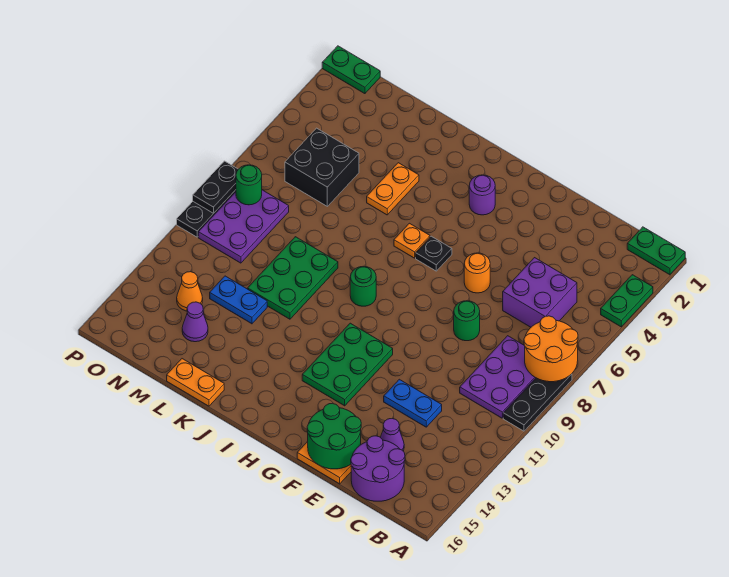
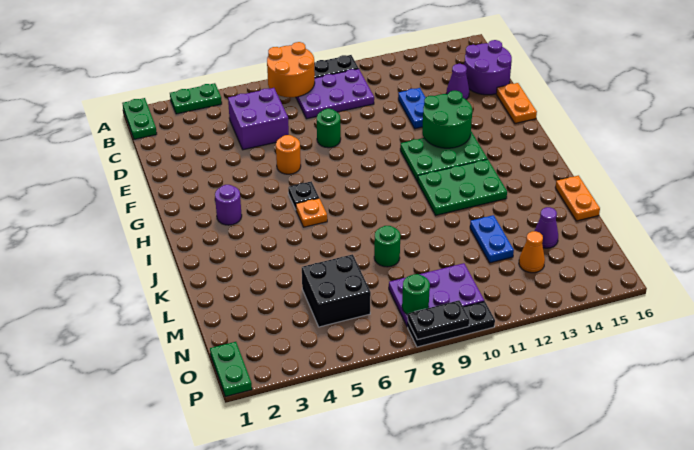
green 2x2 round brick [307,403,361,469] -> green 2x2 round brick moved to [422,91,472,148]
green 1x1 round brick [350,266,376,306] -> green 1x1 round brick moved to [374,226,400,267]
orange 1x2 plate [367,163,419,215] -> none
green 2x3 plate [248,237,338,319] -> green 2x3 plate moved to [417,159,507,215]

